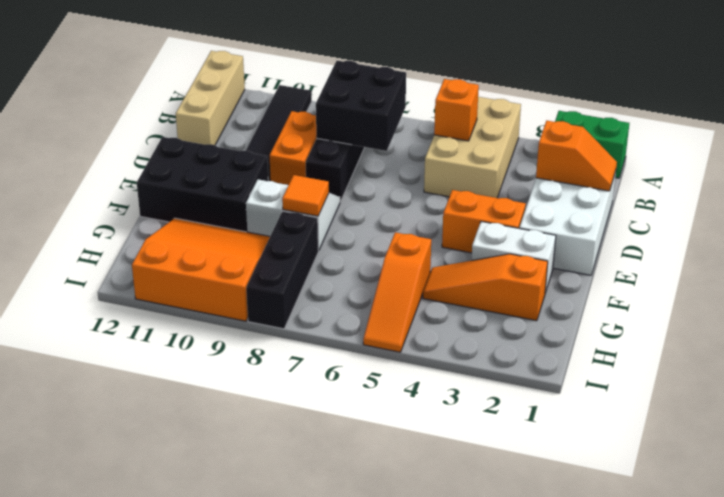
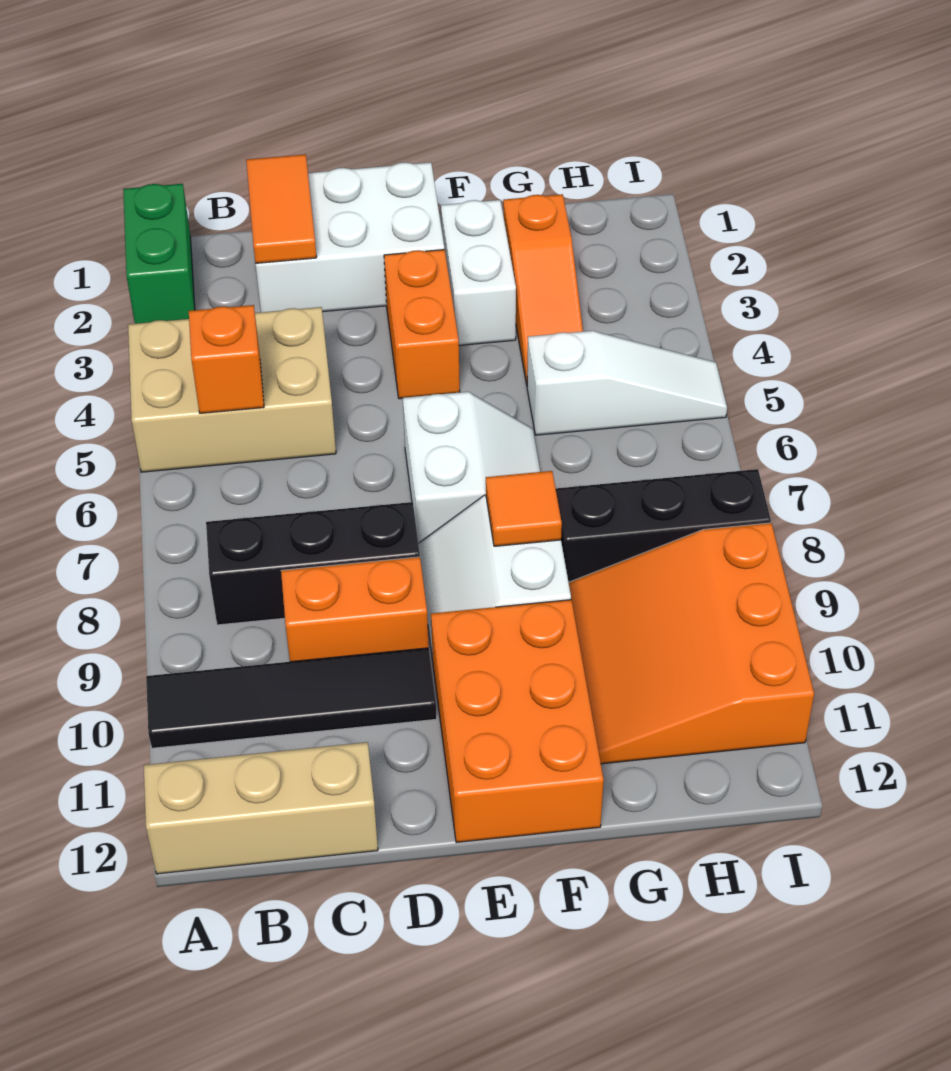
black 2x2 brick [316,61,406,151] -> none
orange 1x2 slope [536,121,617,191] -> orange 1x2 tile [246,154,317,263]
none -> white 2x2 slope [403,392,540,543]
black 2x3 brick [137,137,268,232] -> orange 2x3 brick [431,600,604,843]
orange 1x3 slope [363,232,431,352] -> white 1x3 slope [527,331,727,435]

